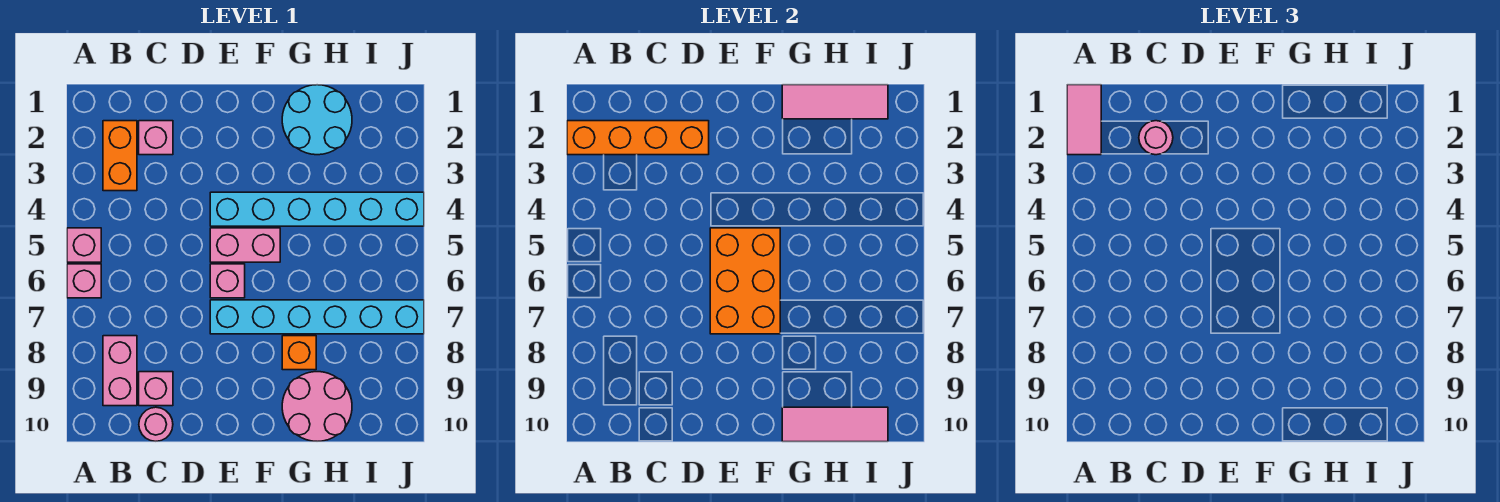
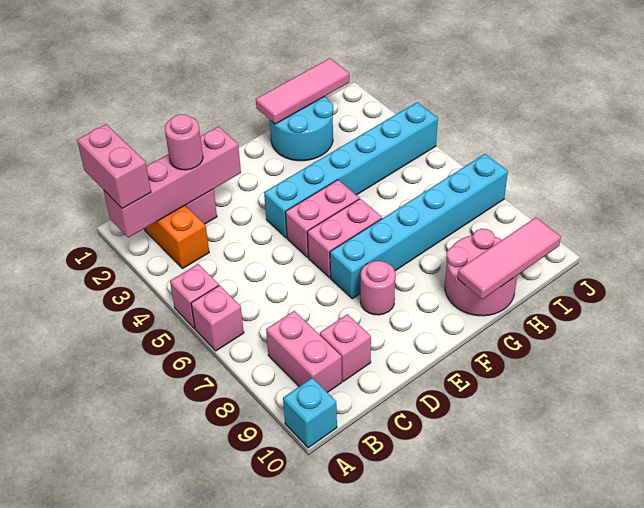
pink 1x2 tile [1067,85,1101,155] -> pink 1x2 brick [77,124,151,209]
orange 1x4 brick [567,121,709,155] -> pink 1x4 brick [104,127,241,238]
none -> cyan 1x1 brick [283,378,337,448]
pink 1x1 round brick [139,407,173,441] -> pink 1x1 round brick moved to [360,261,395,315]
orange 2x3 brick [710,228,780,334] -> none
pink 1x1 brick [210,264,245,298] -> pink 1x2 brick [307,199,382,278]
orange 1x1 brick [282,336,316,370] -> none

